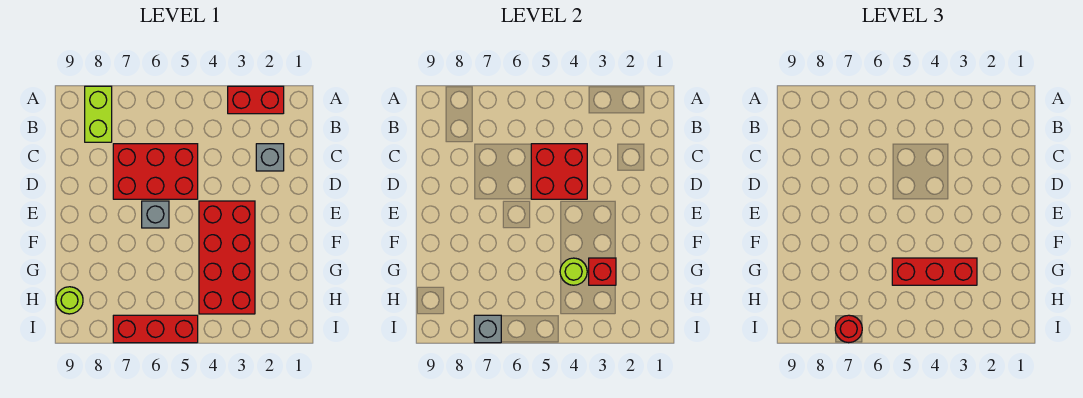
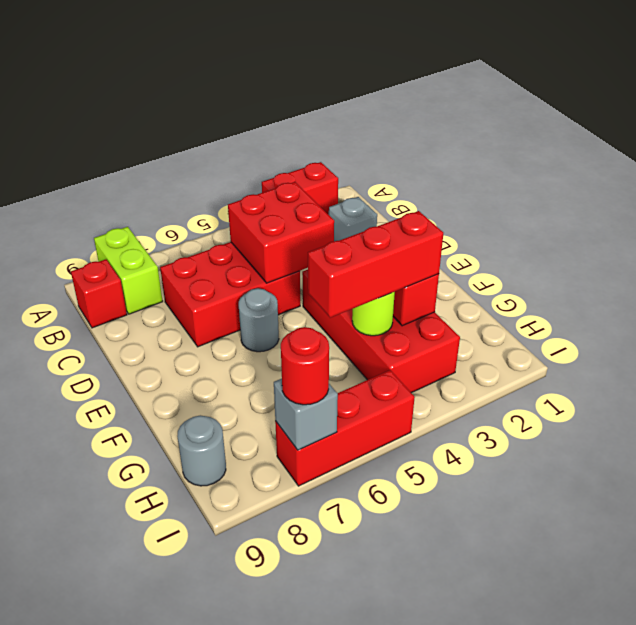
none -> red 1x1 brick [71,259,127,328]
grey 1x1 brick [142,201,169,228] -> grey 1x1 round brick [239,288,279,352]
lime 1x1 round brick [56,287,83,314] -> grey 1x1 round brick [177,415,226,486]

